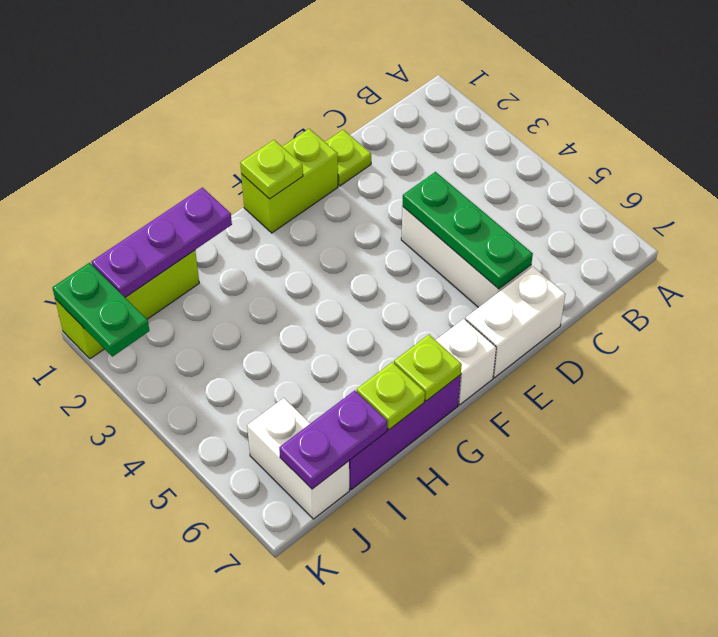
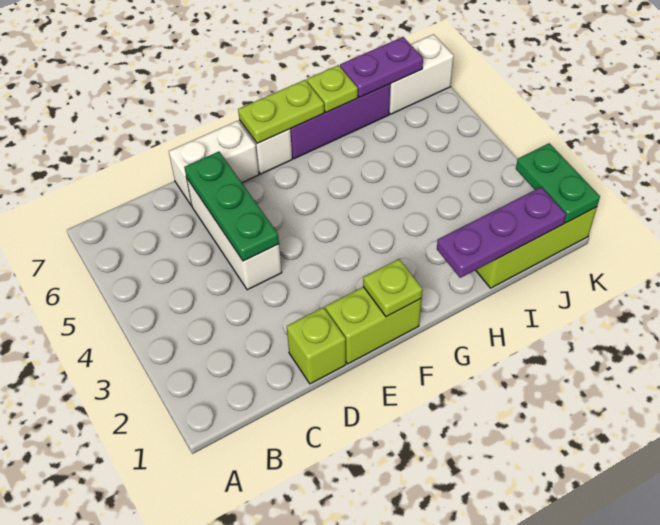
lime 1x1 plate [325,130,371,186] -> lime 1x1 brick [287,307,346,384]
lime 1x1 plate [394,335,462,401] -> lime 1x2 plate [238,80,324,144]
white 1x2 brick [247,398,349,519] -> white 1x2 brick turned to [389,34,454,114]

